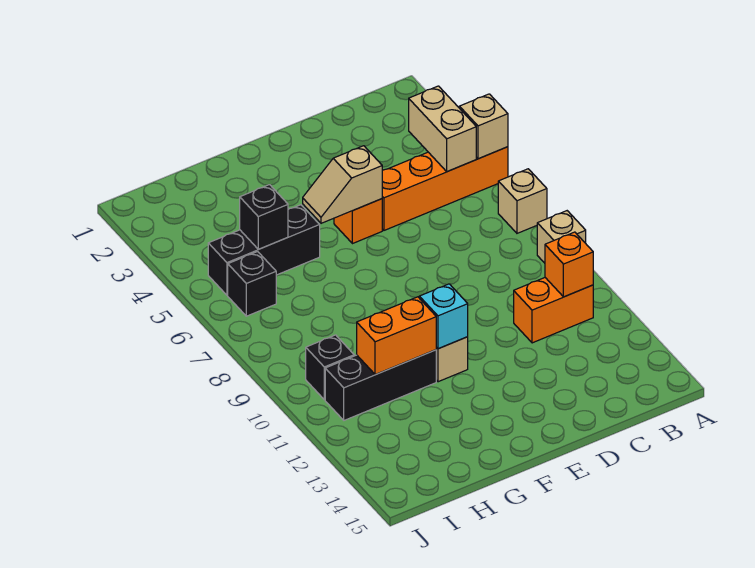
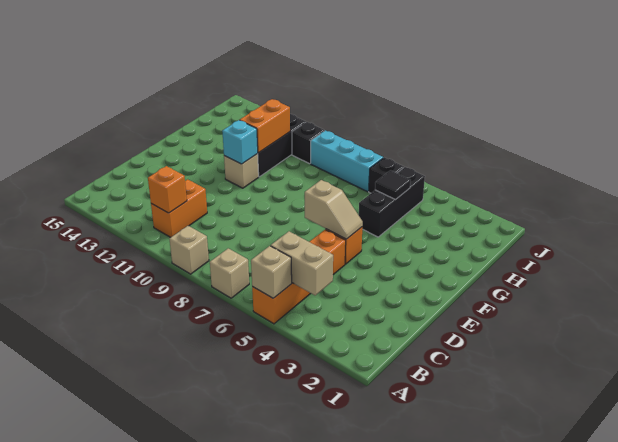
tan 1x2 slope [303,146,382,223] -> tan 1x2 slope turned to [305,180,363,239]
black 1x1 brick [240,185,288,249] -> black 1x1 tile [375,170,411,200]
none -> cyan 1x3 brick [311,130,383,192]

